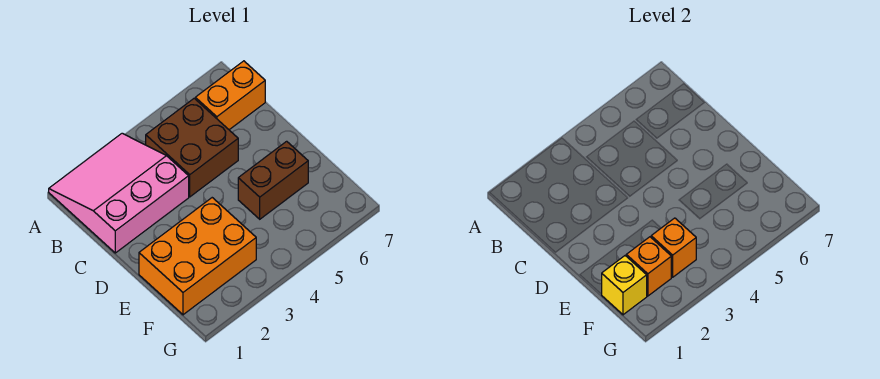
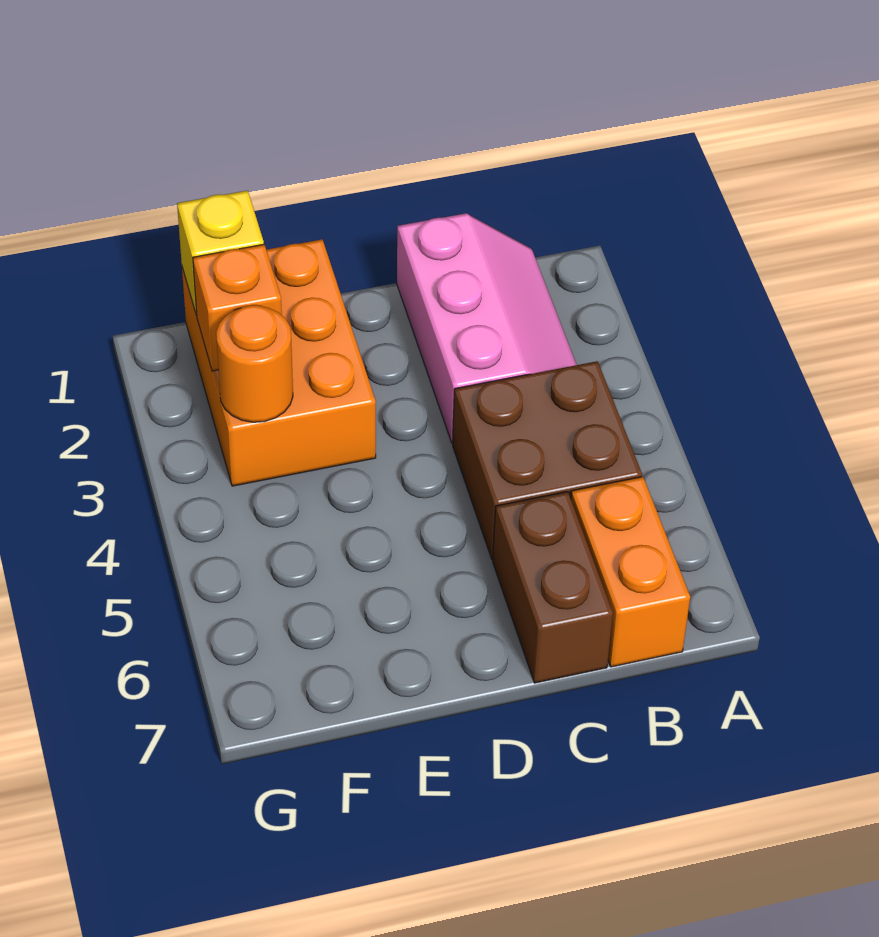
pink 3x3 slope [49,133,189,253] -> pink 2x3 slope [397,213,577,443]
brown 1x2 brick [238,141,308,219] -> brown 1x2 brick moved to [493,492,613,683]
orange 1x1 brick [651,218,696,277] -> orange 1x1 round brick [216,305,293,422]

